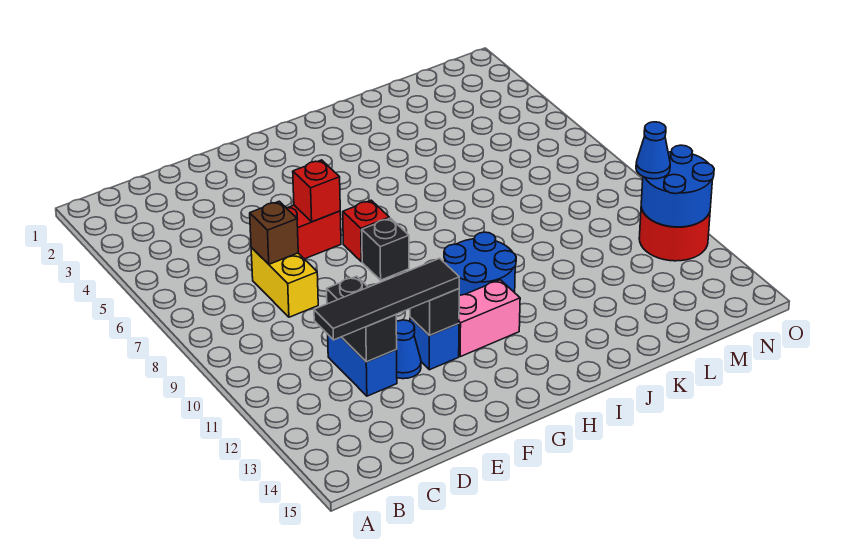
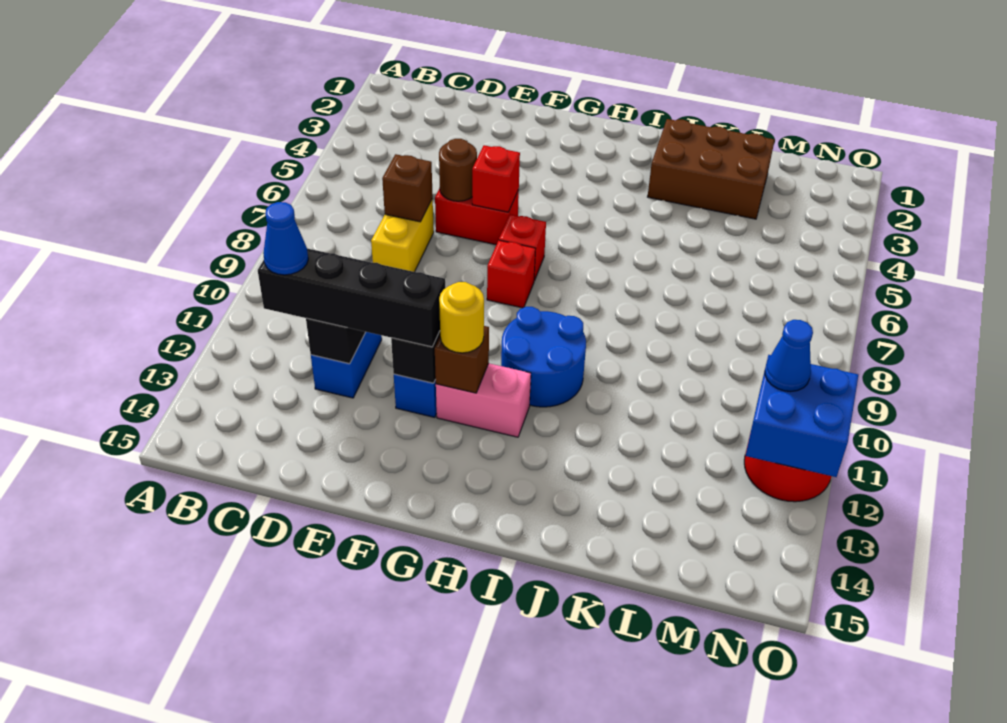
black 1x4 tile [314,259,459,340] -> black 1x4 brick [258,249,445,347]
none -> brown 1x1 round brick [439,139,477,201]
blue 1x1 cone [396,320,421,379] -> blue 1x1 cone moved to [263,202,308,275]
black 1x1 brick [362,218,409,280] -> red 1x1 brick [487,240,536,308]
none -> brown 1x1 brick [435,326,489,393]
none -> yellow 1x1 round brick [439,282,484,353]
none -> brown 2x3 brick [648,119,775,219]
blue 2x2 round brick [641,145,714,227] -> blue 2x2 brick [746,355,858,477]

